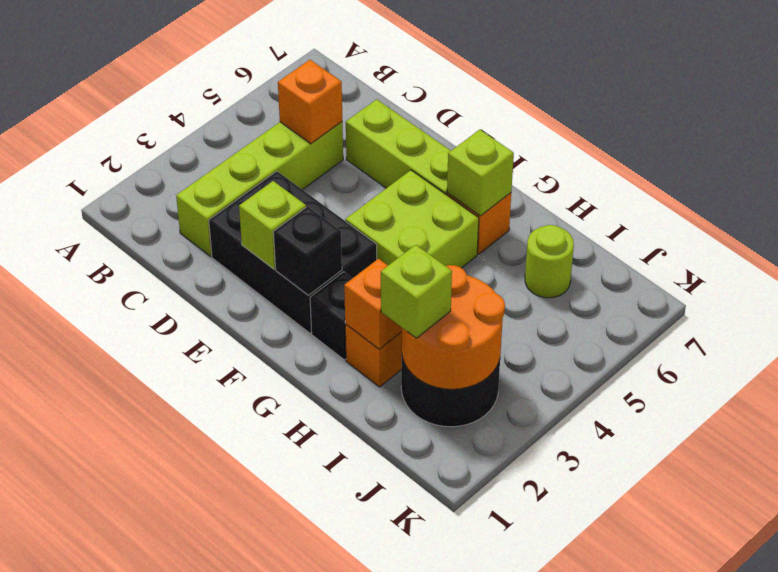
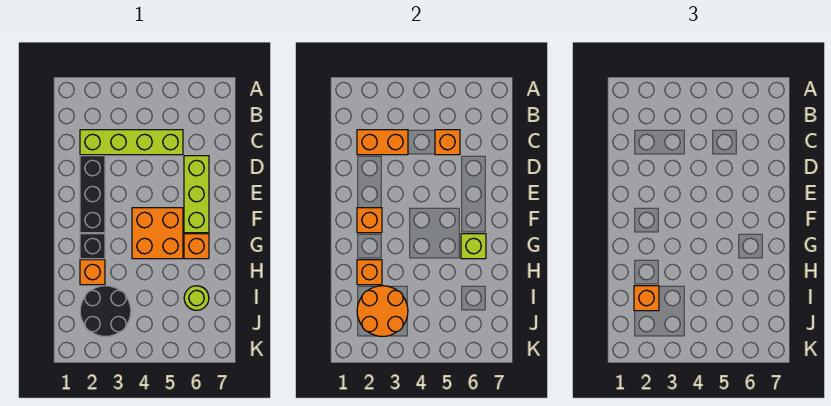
none -> orange 1x2 brick [357,130,408,155]
black 2x3 brick [209,171,377,333] -> black 1x3 brick [80,156,105,233]
lime 1x1 brick [239,181,306,269] -> none
black 1x1 brick [273,206,342,295] -> orange 1x1 brick [357,208,382,233]
lime 2x2 brick [345,170,479,268] -> orange 2x2 brick [132,208,183,259]
lime 1x1 brick [381,245,452,338] -> orange 1x1 brick [634,286,659,311]

